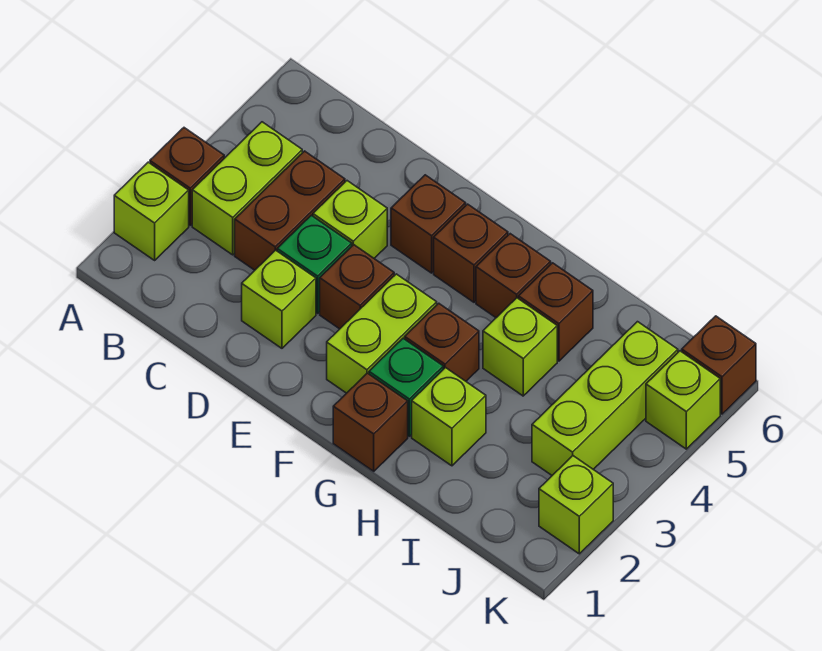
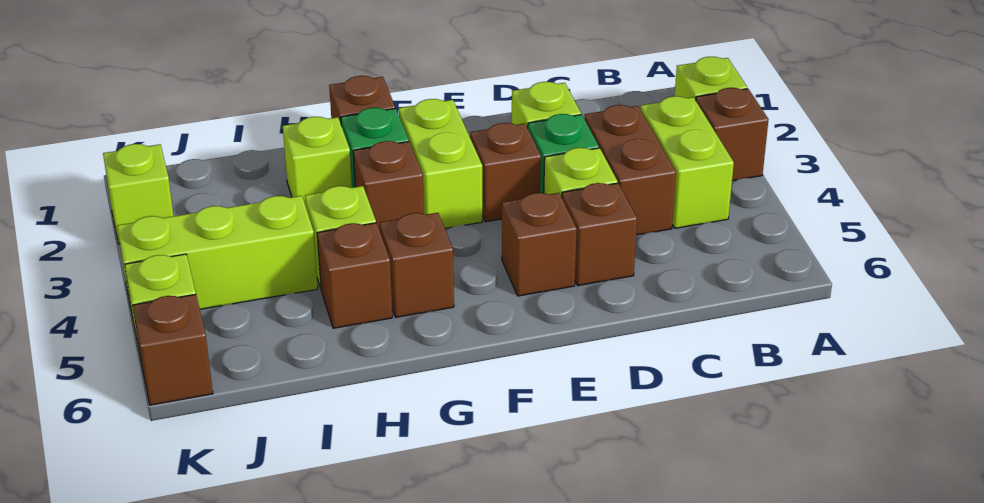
brown 1x1 brick [434,204,508,302] -> brown 1x1 brick moved to [562,183,637,286]
lime 1x3 brick [532,322,678,475] -> lime 1x3 brick turned to [117,196,318,317]

